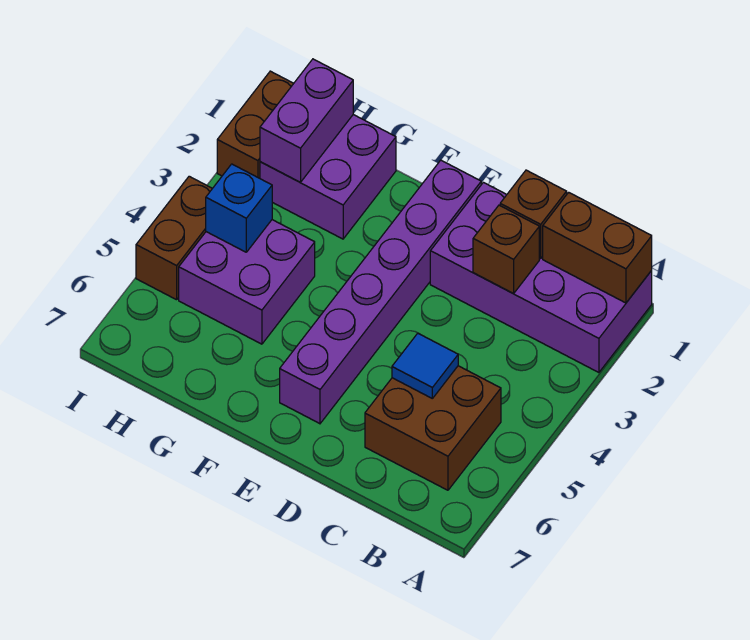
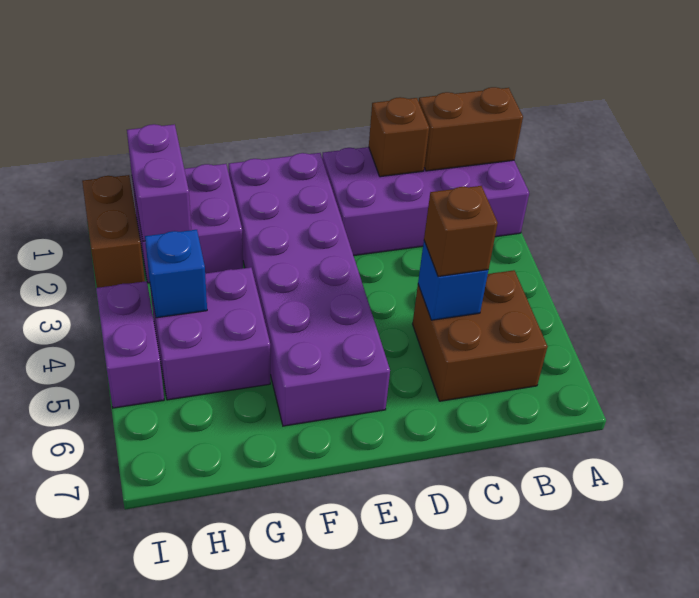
brown 1x1 brick [473,205,539,294] -> brown 1x1 brick moved to [424,186,498,277]
blue 1x1 tile [392,333,458,398] -> blue 1x1 brick [418,241,488,320]
purple 1x6 brick [280,160,481,424] -> purple 2x6 brick [229,153,390,426]
brown 1x2 brick [136,176,212,300] -> purple 1x2 brick [96,281,164,408]

